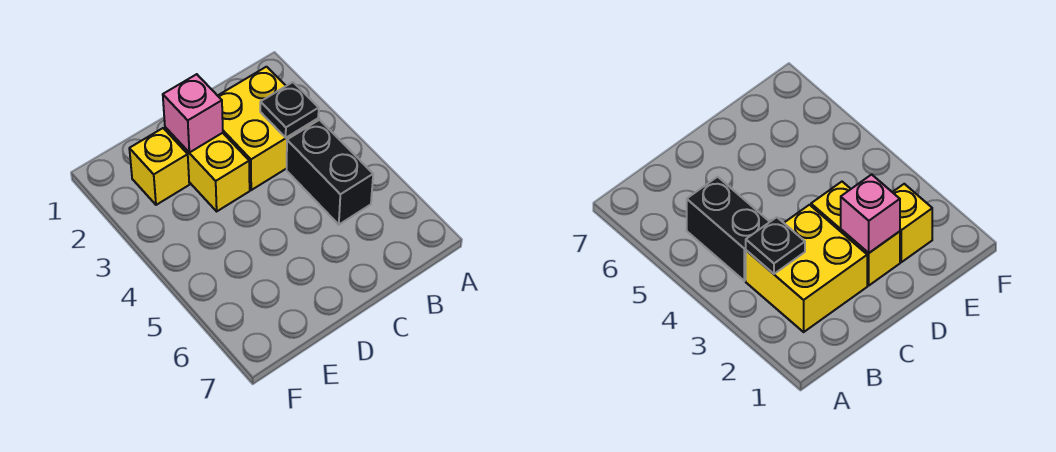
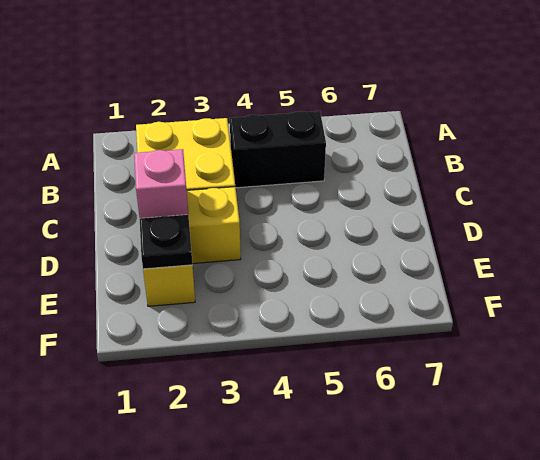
black 1x1 plate [260,82,319,138] -> black 1x1 plate moved to [140,215,192,269]

